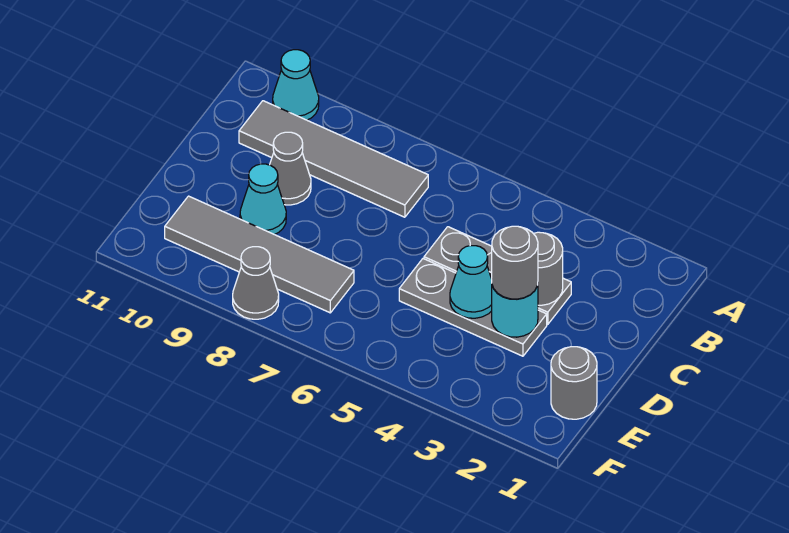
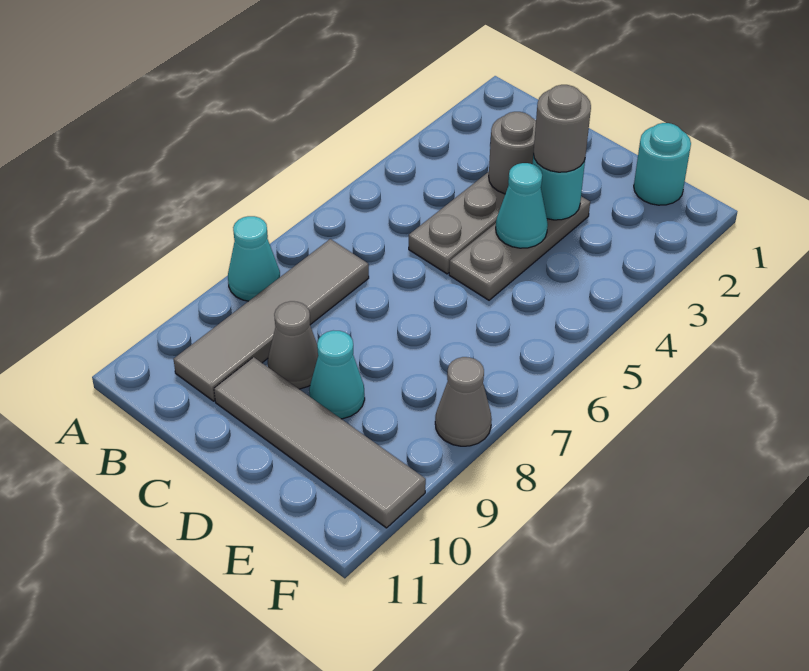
cyan 1x1 cone [273,50,319,120] -> cyan 1x1 cone moved to [228,216,280,301]
grey 1x1 round brick [551,347,597,419] -> cyan 1x1 round brick [634,123,691,205]
grey 1x4 tile [165,196,354,313] -> grey 1x4 tile turned to [214,357,426,528]

